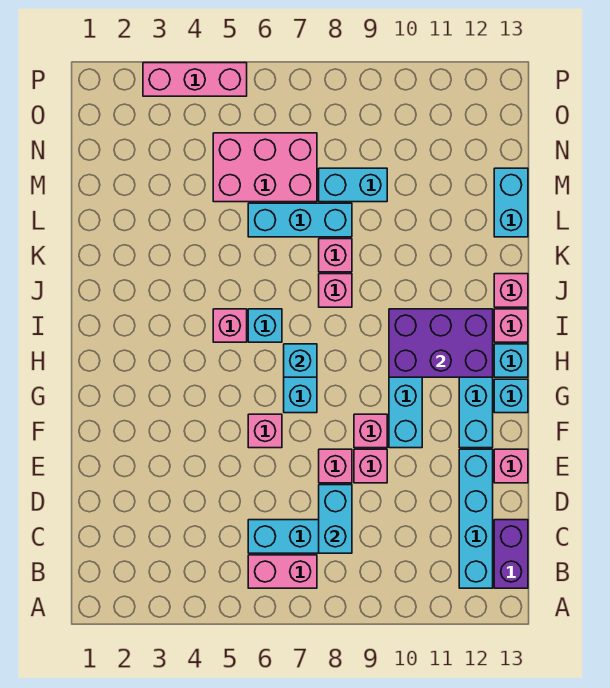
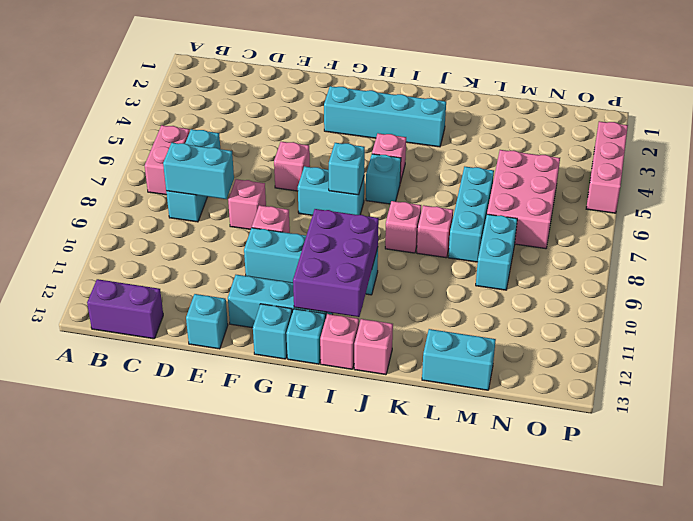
cyan 1x4 brick [459,449,493,588] -> cyan 1x4 brick moved to [324,86,446,147]
pink 1x1 brick [354,449,387,483] -> none
pink 1x1 brick [494,449,528,483] -> cyan 1x1 brick [186,294,228,349]

